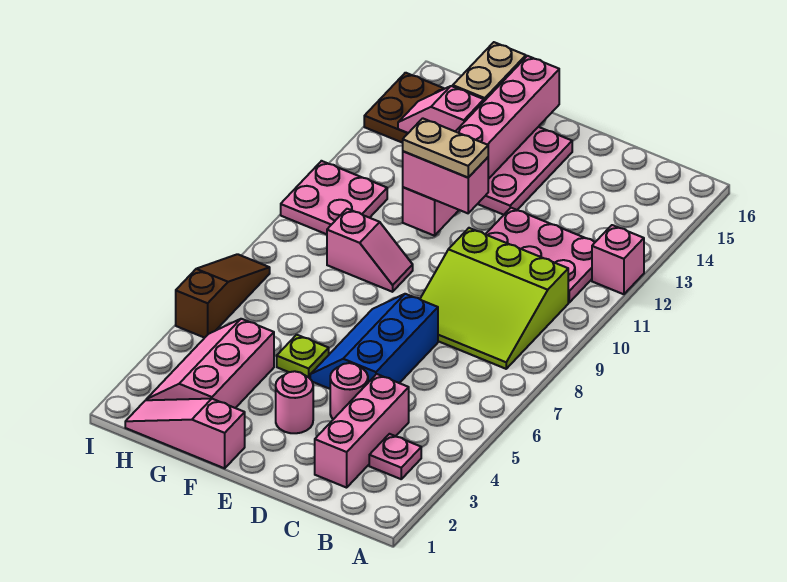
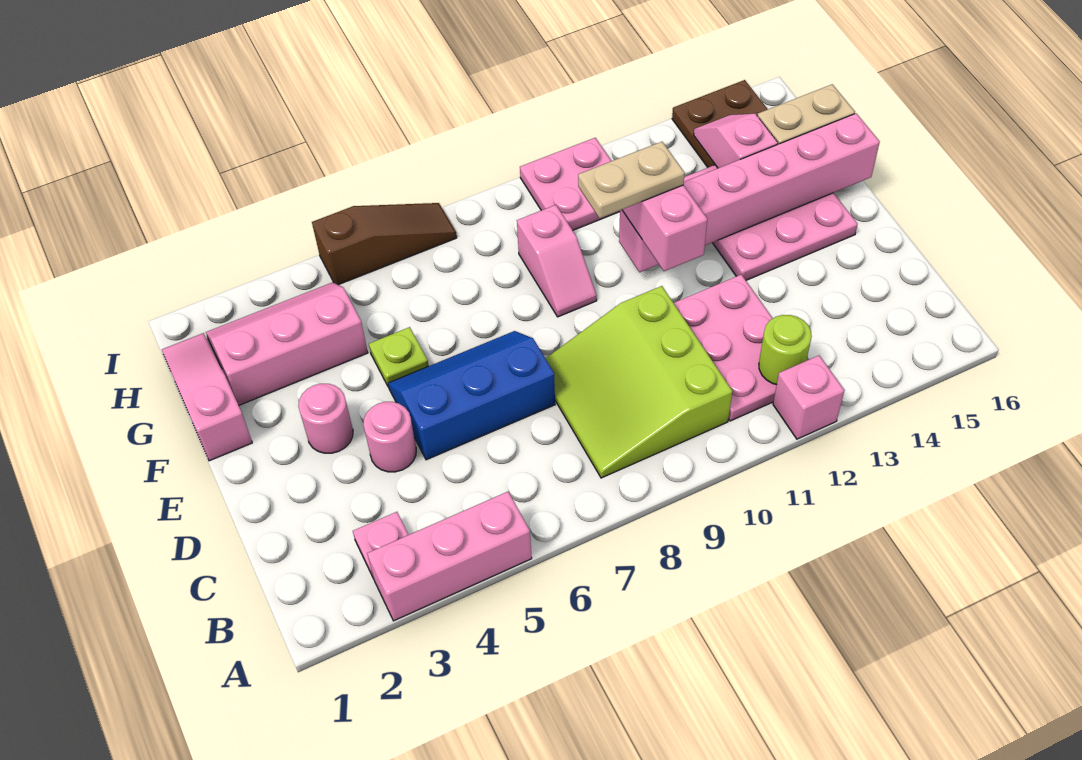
none -> lime 1x1 round brick [759,315,812,385]
pink 1x3 brick [315,374,409,488] -> pink 1x3 brick moved to [367,492,532,621]
tan 1x2 plate [403,118,488,178] -> tan 1x2 plate turned to [578,142,685,218]

